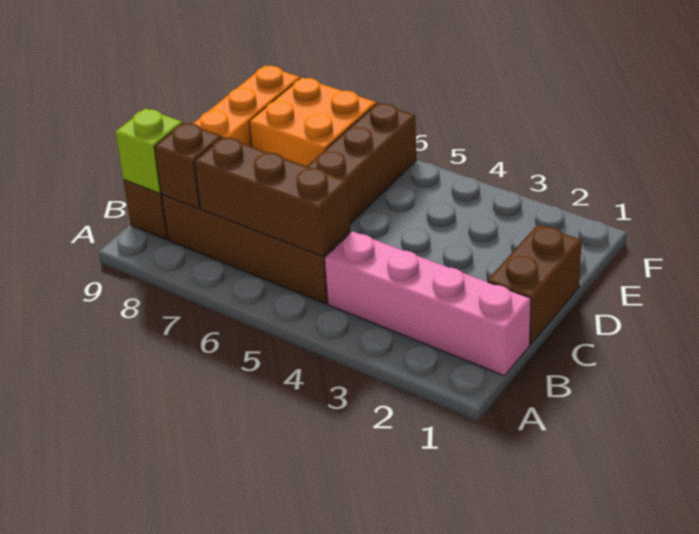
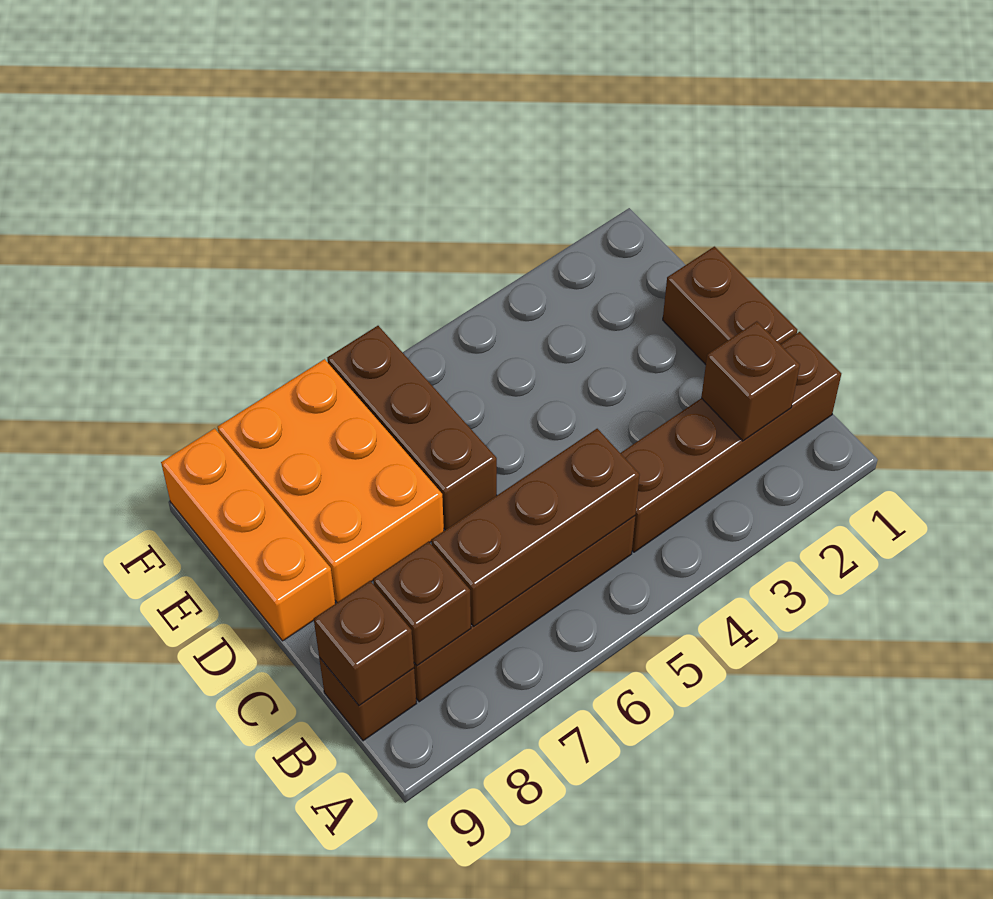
pink 1x4 brick [325,231,531,376] -> brown 1x4 brick [621,332,841,552]
none -> brown 1x1 brick [701,321,800,441]
lime 1x1 brick [116,108,182,193] -> brown 1x1 brick [314,581,414,706]
orange 2x2 brick [249,77,376,166] -> orange 2x3 brick [218,359,444,602]

